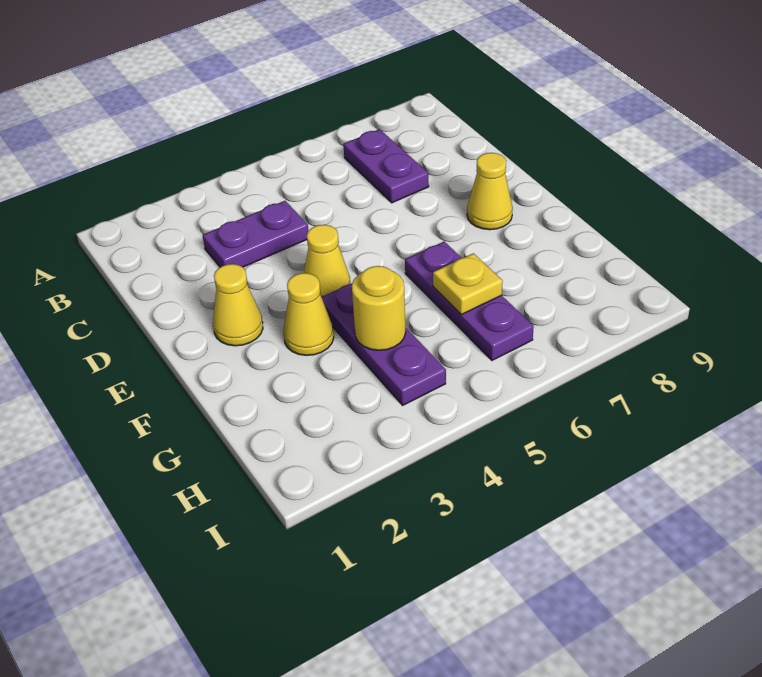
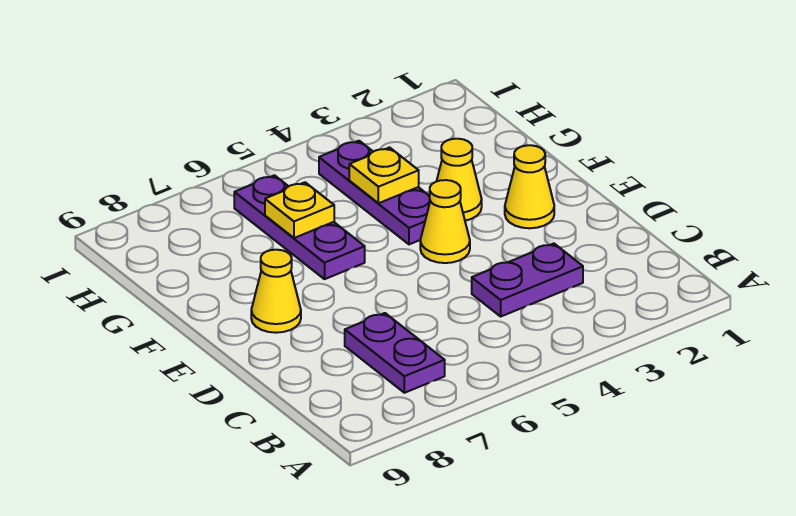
yellow 1x1 round brick [352,266,406,350] -> yellow 1x1 plate [349,148,419,203]

